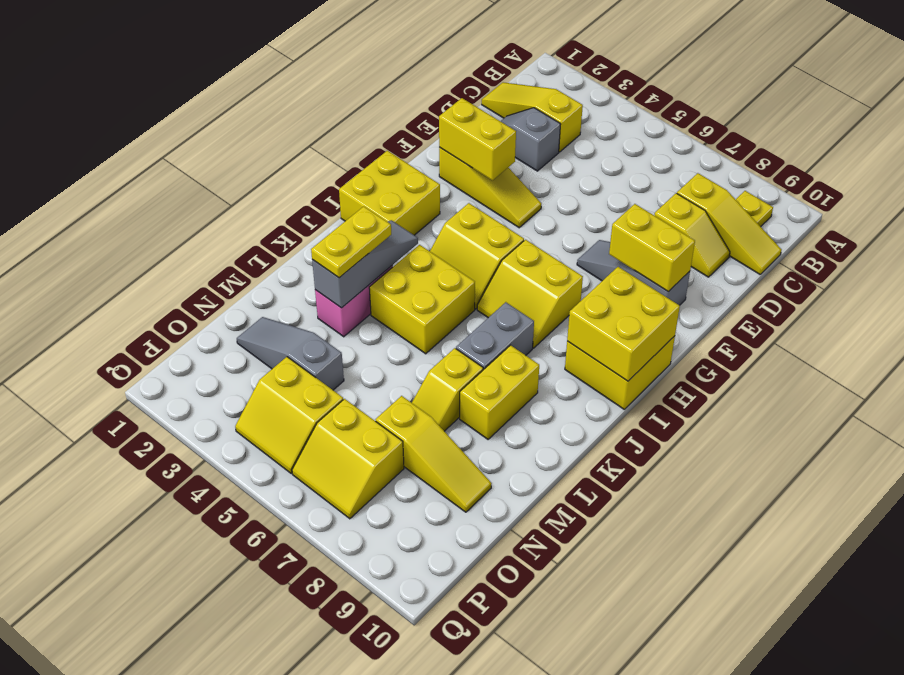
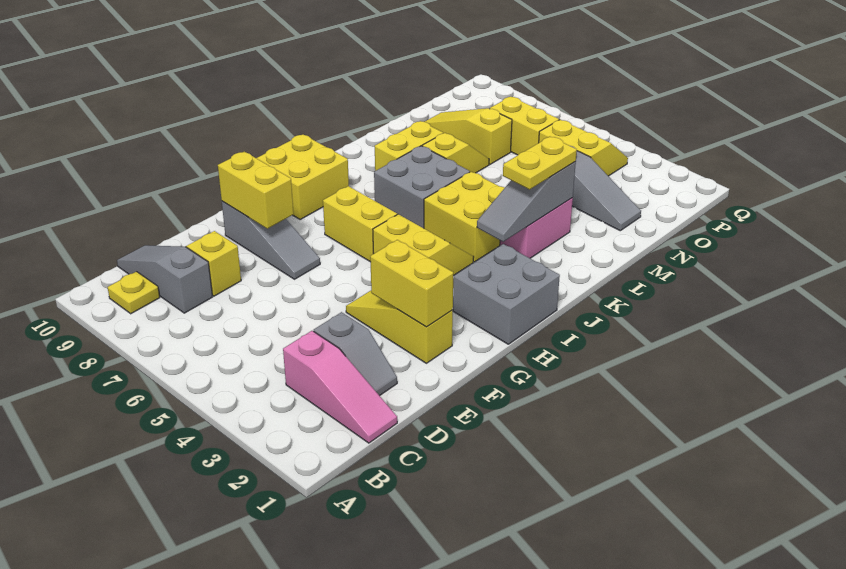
yellow 1x3 slope [482,82,583,152] -> pink 1x3 slope [283,331,397,443]
yellow 1x3 slope [677,173,782,274] -> grey 1x3 slope [117,245,212,313]
yellow 2x2 brick [339,151,440,235] -> grey 2x2 brick [453,244,560,344]
yellow 2x2 brick [567,267,680,381] -> none
grey 1x2 brick [456,302,534,370] -> grey 2x2 brick [374,146,470,228]

